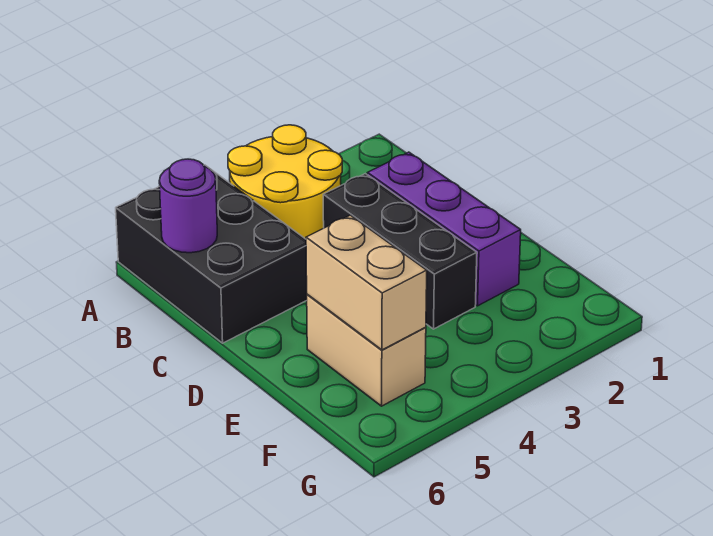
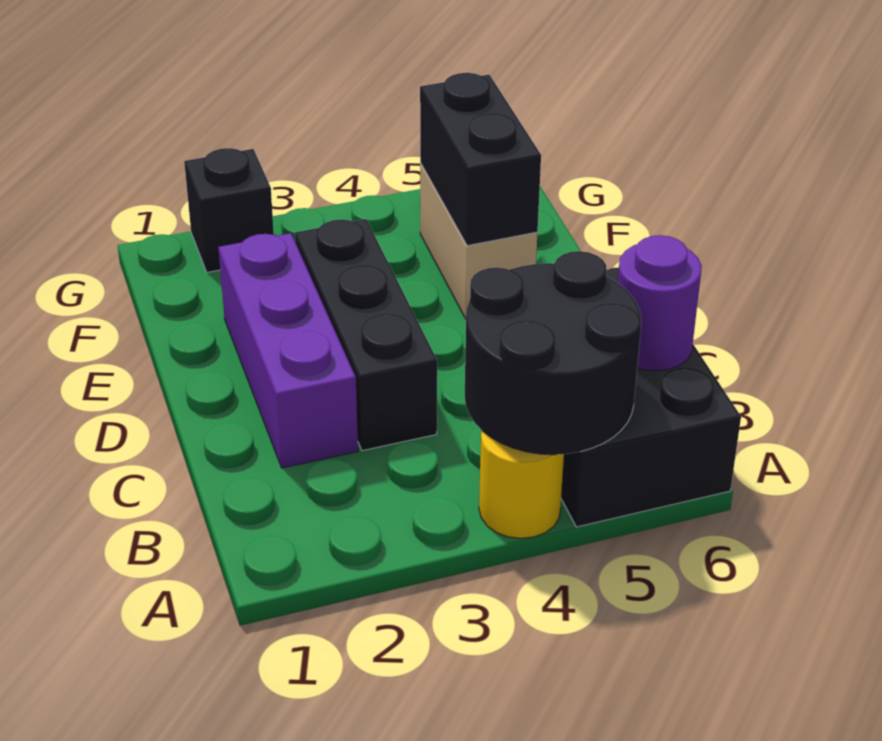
yellow 2x2 round brick [228,125,342,239] -> yellow 1x1 round brick [479,431,564,538]
none -> black 2x2 round brick [465,251,641,455]
tan 1x2 brick [306,215,427,350] -> black 1x2 brick [420,73,541,246]
none -> black 1x1 brick [184,148,274,272]

